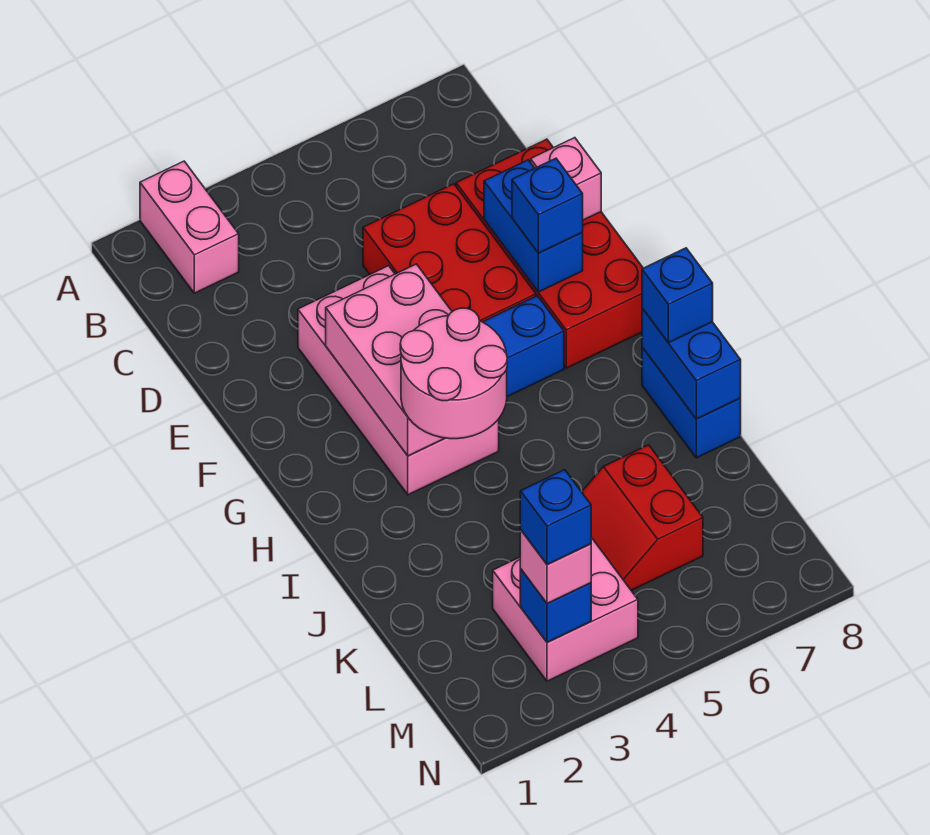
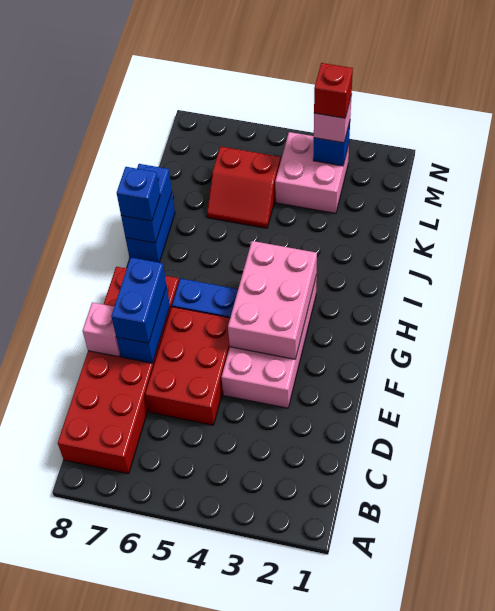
pink 1x2 brick [140,161,239,293] -> none
red 2x4 brick [456,139,643,368] -> red 2x6 brick [58,267,179,474]
blue 1x1 brick [512,158,583,253] -> blue 1x2 brick [111,258,167,343]
pink 2x2 round brick [400,308,507,439] -> none
red 2x2 slope [582,445,703,590] -> red 2x2 slope turned to [207,147,281,228]
blue 1x1 brick [520,470,591,565] -> red 1x1 brick [314,63,353,118]

